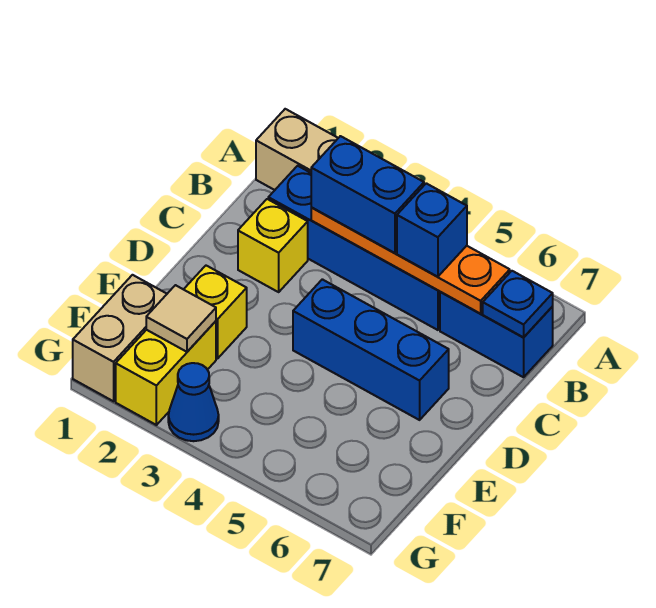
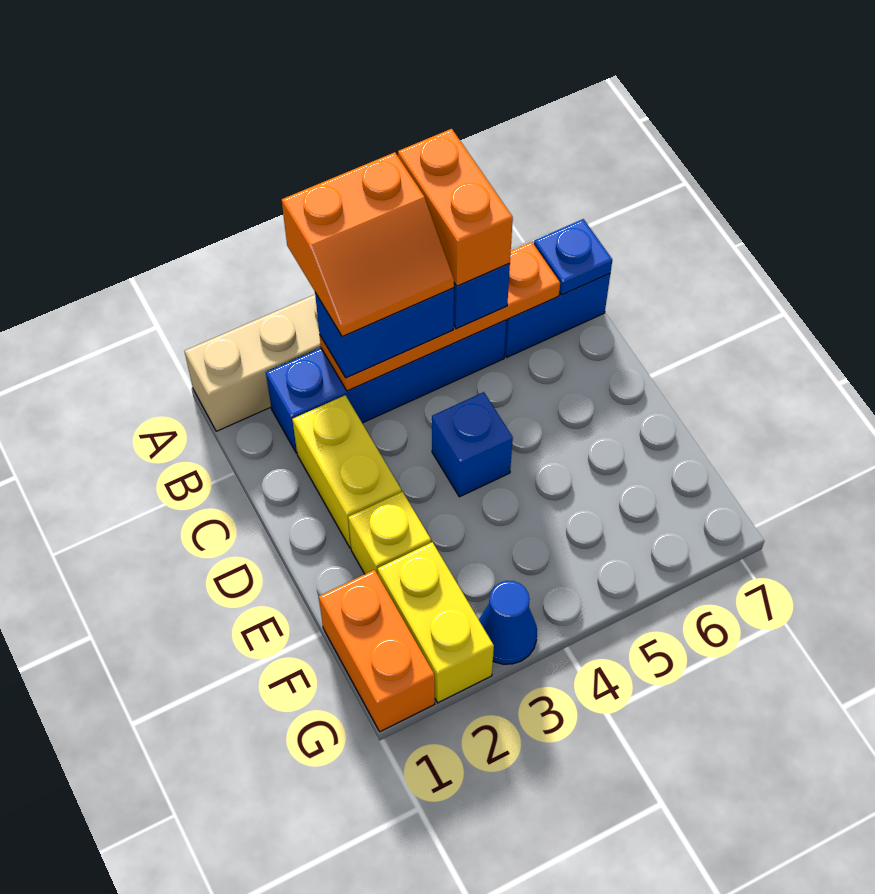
none -> orange 2x2 slope [282,152,454,337]
none -> orange 1x2 brick [398,129,513,286]
yellow 1x1 brick [238,199,308,292] -> yellow 1x2 brick [292,395,401,548]
blue 1x3 brick [293,279,449,420] -> blue 1x1 brick [432,392,513,497]
tan 1x2 brick [73,275,167,401] -> orange 1x2 brick [319,570,435,732]
tan 1x1 tile [146,285,216,352] -> none

